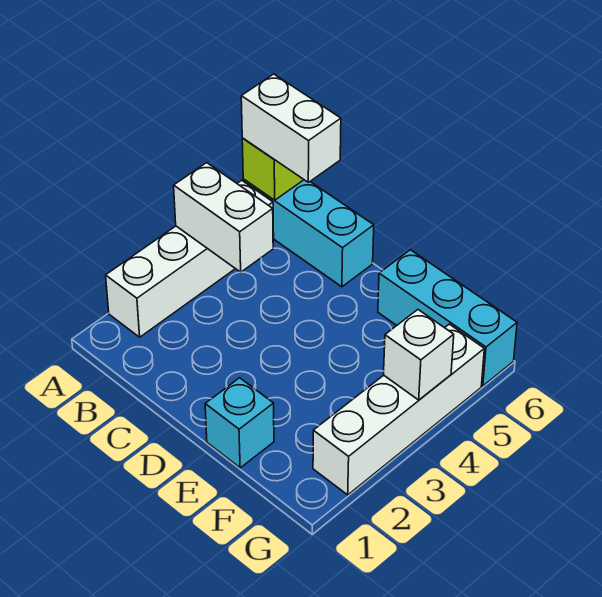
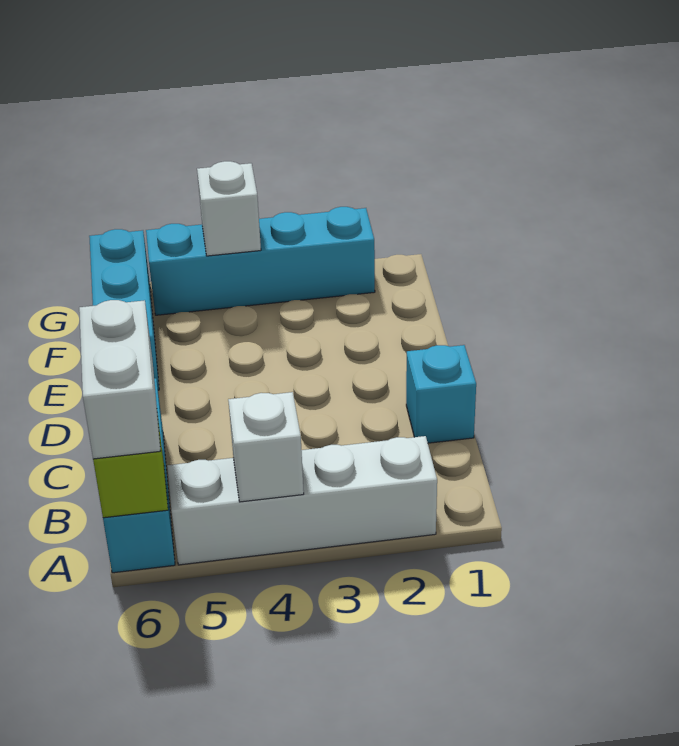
white 1x2 brick [174,163,273,272] -> white 1x1 brick [228,392,304,502]
cyan 1x1 brick [205,378,274,468] -> cyan 1x1 brick moved to [406,345,476,443]
white 1x4 brick [313,324,484,495] -> cyan 1x4 brick [146,207,375,315]

